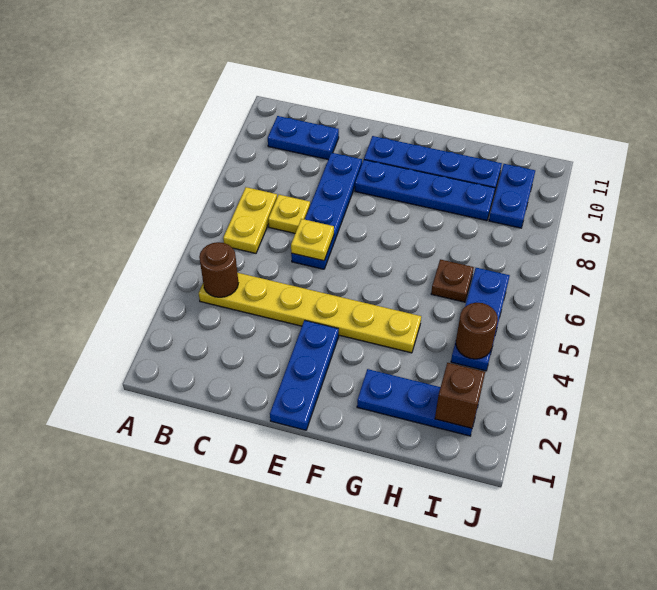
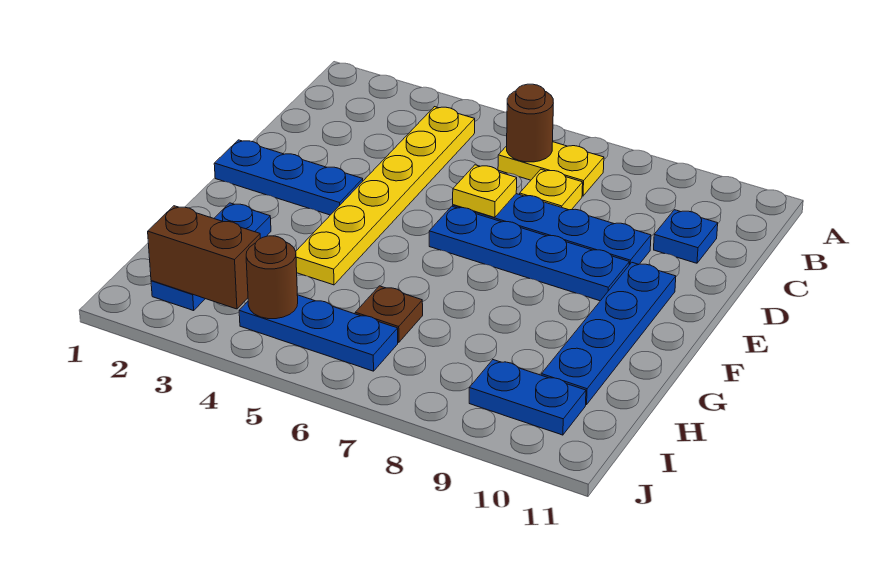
brown 1x1 round brick [199,242,238,297] -> brown 1x1 round brick moved to [507,84,553,162]
blue 1x2 plate [268,116,339,159] -> blue 1x1 plate [654,210,718,263]
blue 1x4 plate [355,160,495,221] -> blue 1x4 plate turned to [429,206,629,301]
brown 1x1 brick [435,363,485,428] -> brown 1x2 brick [148,206,260,309]

